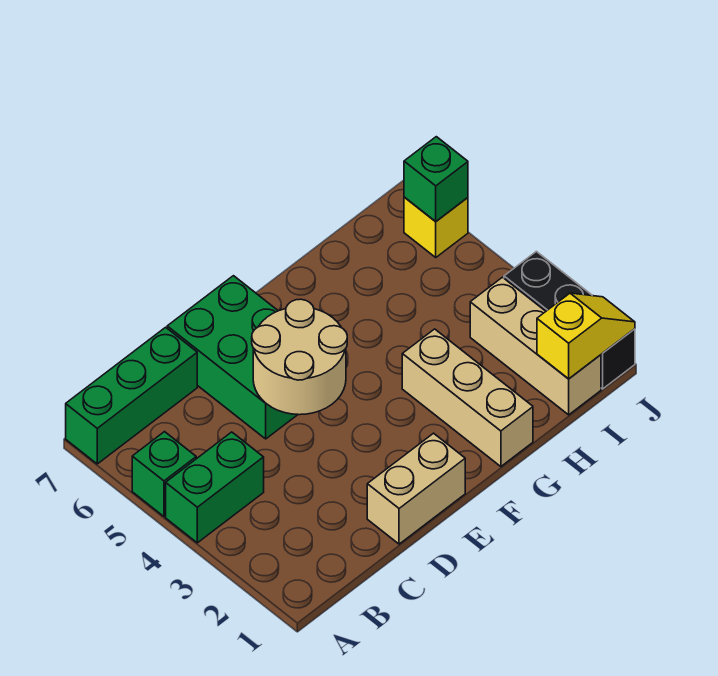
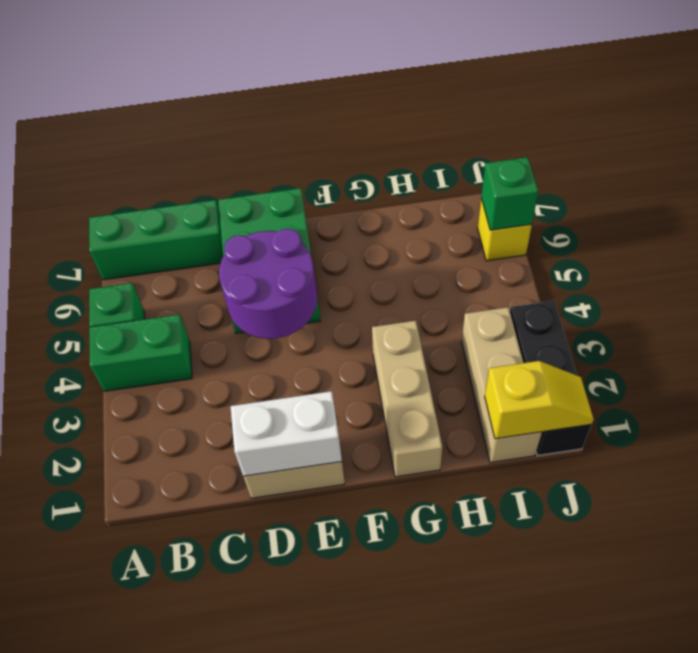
none -> white 1x2 brick [230,391,342,476]
tan 2x2 round brick [252,299,347,415] -> purple 2x2 round brick [219,229,317,339]

